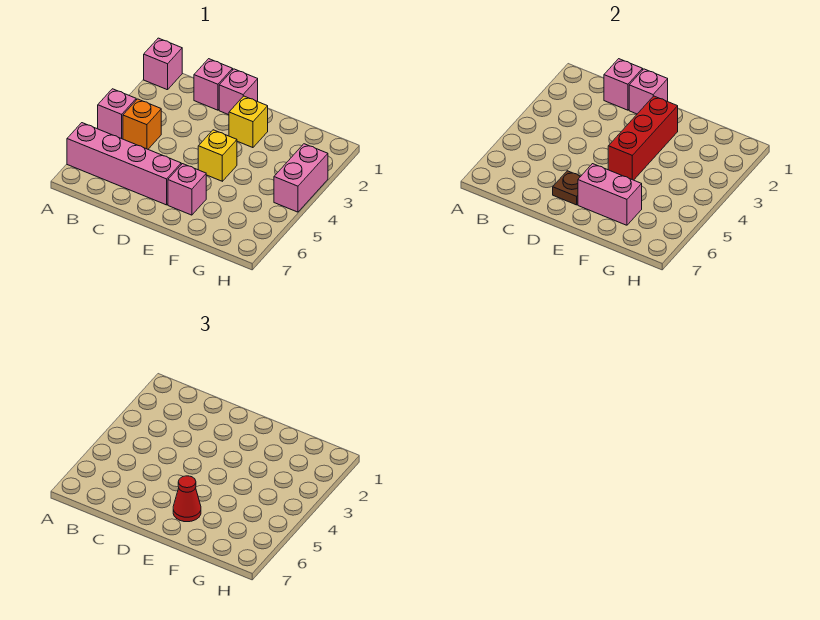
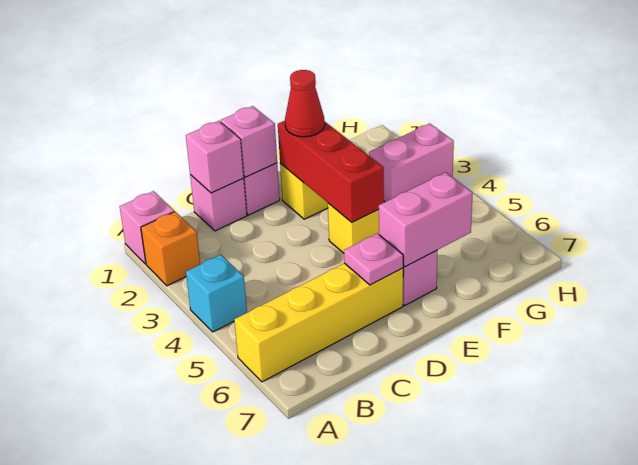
pink 1x1 brick [98,89,136,139] -> cyan 1x1 brick [186,255,247,332]
pink 1x4 brick [67,123,181,205] -> yellow 1x4 brick [234,263,403,382]
orange 1x1 brick [123,99,161,149] -> orange 1x1 brick moved to [141,212,200,286]
brown 1x1 plate [553,171,581,205] -> pink 1x1 plate [344,233,403,285]
red 1x1 cone [173,476,201,522] -> red 1x1 cone moved to [285,70,325,137]
pink 1x2 brick [274,144,328,212] -> pink 1x2 brick turned to [369,123,454,202]

